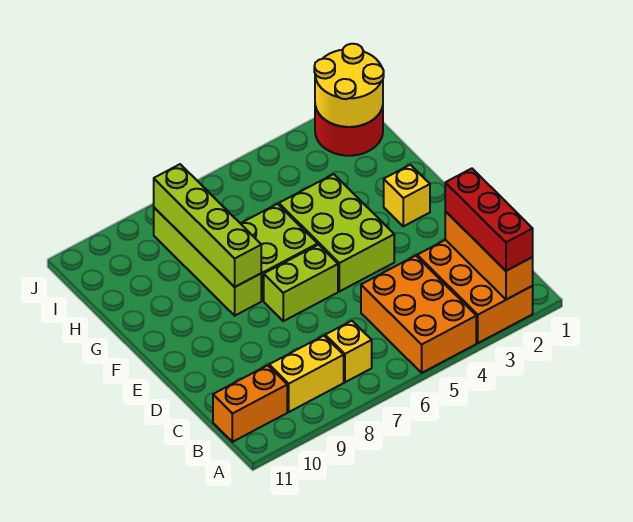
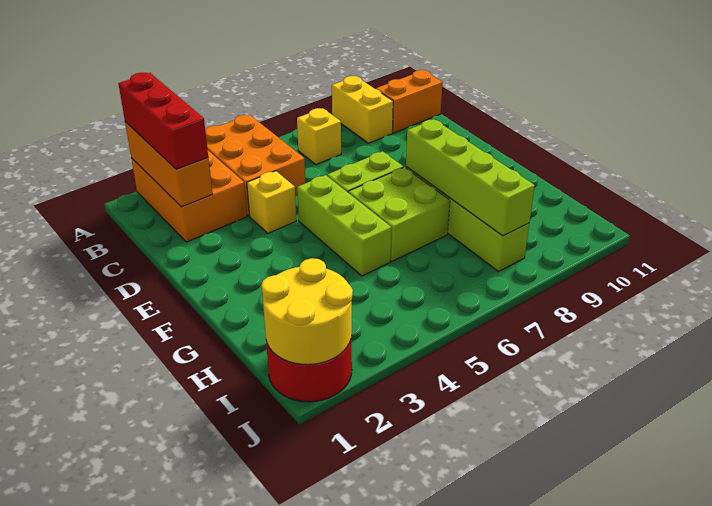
yellow 1x2 brick [269,336,344,412] -> yellow 1x2 brick turned to [332,76,393,143]
lime 2x3 brick [279,174,394,291] -> lime 1x3 brick [297,175,391,276]
yellow 1x1 brick [384,165,430,226] -> yellow 1x1 brick moved to [247,171,296,233]

